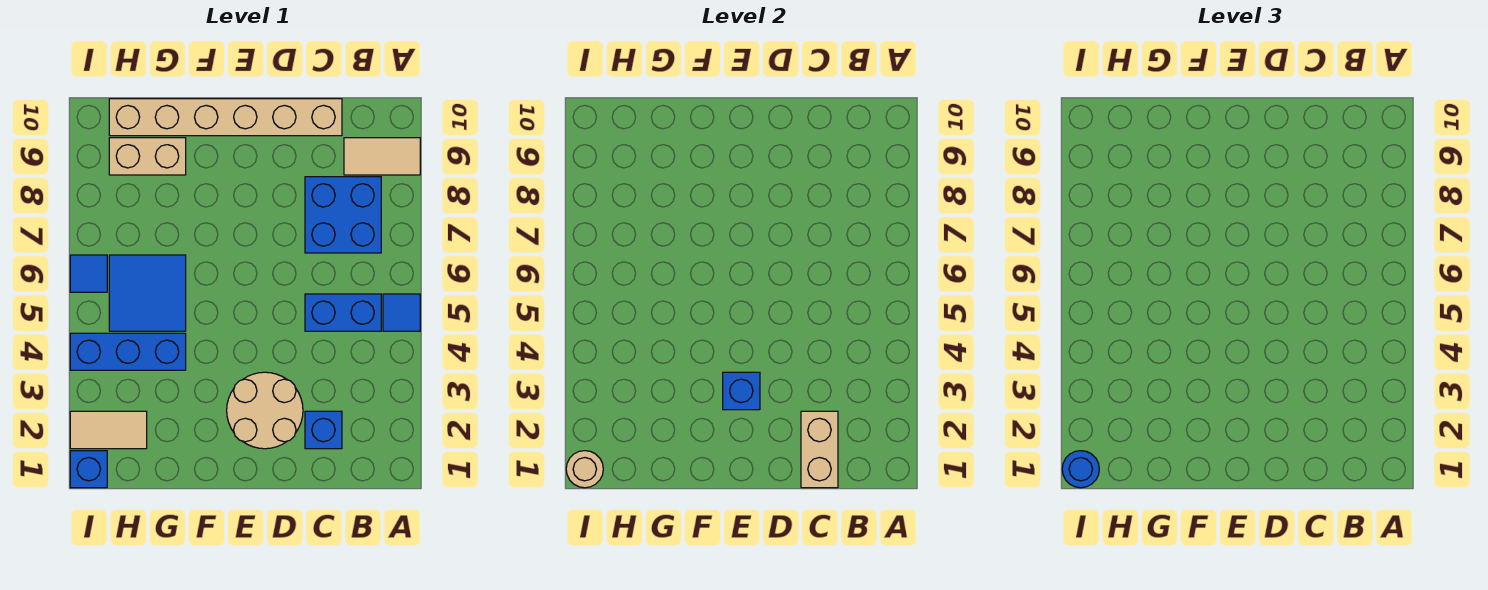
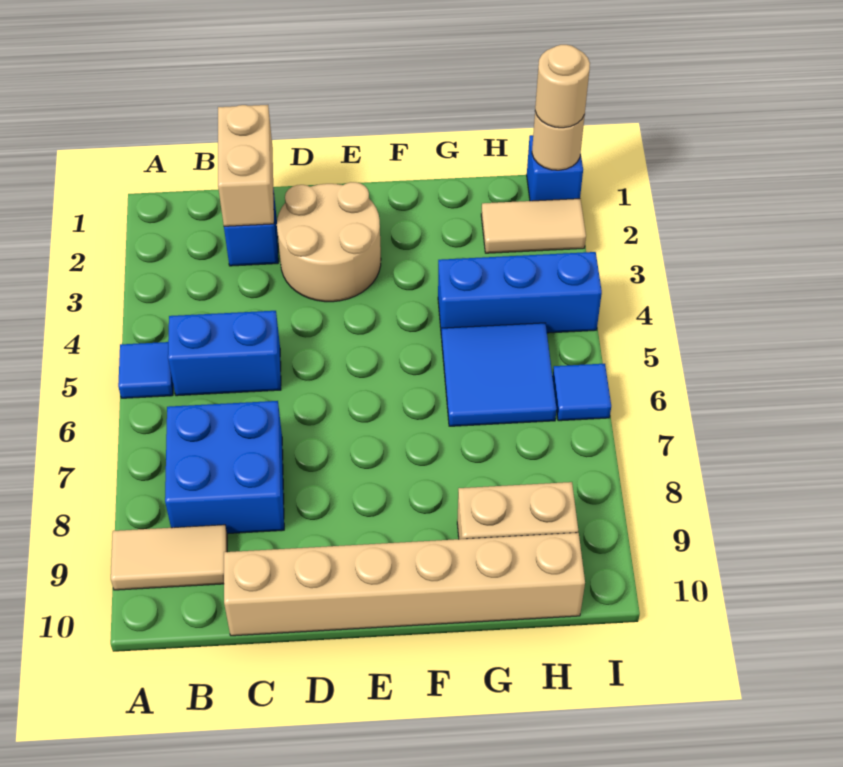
blue 1x1 brick [723,372,760,410] -> none
blue 1x1 round brick [1062,451,1099,488] -> tan 1x1 round brick [535,45,590,128]

